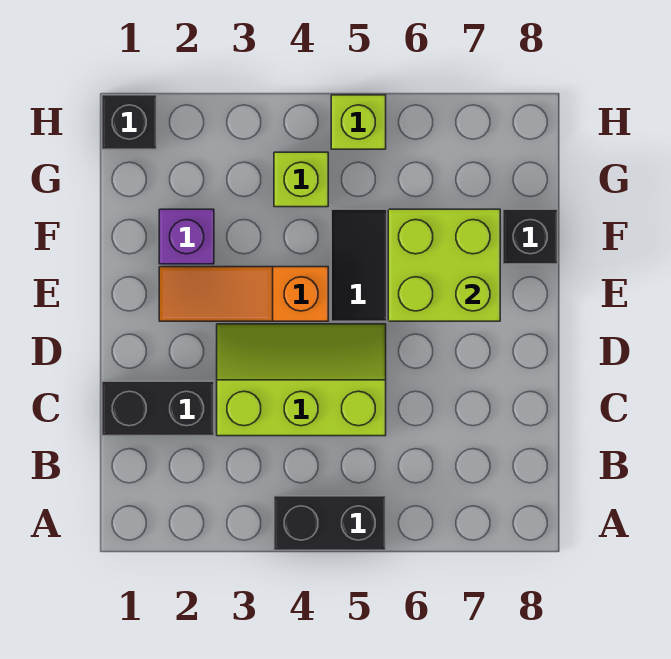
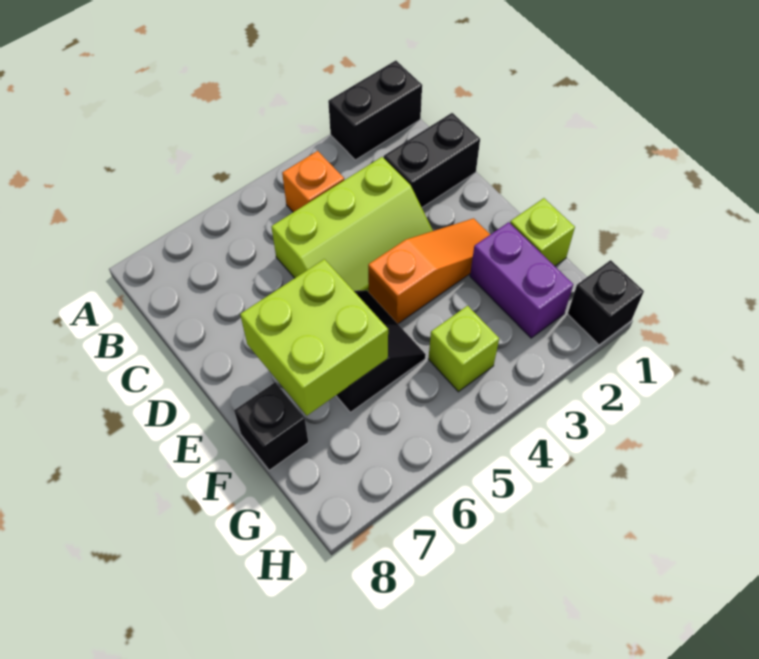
black 1x2 brick [274,496,386,550] -> black 1x2 brick moved to [328,61,422,160]
none -> orange 1x1 brick [282,151,344,212]
purple 1x1 brick [159,209,214,264] -> purple 1x2 brick [470,222,573,338]
lime 1x1 brick [331,95,386,149] -> lime 1x1 brick moved to [510,198,575,266]

